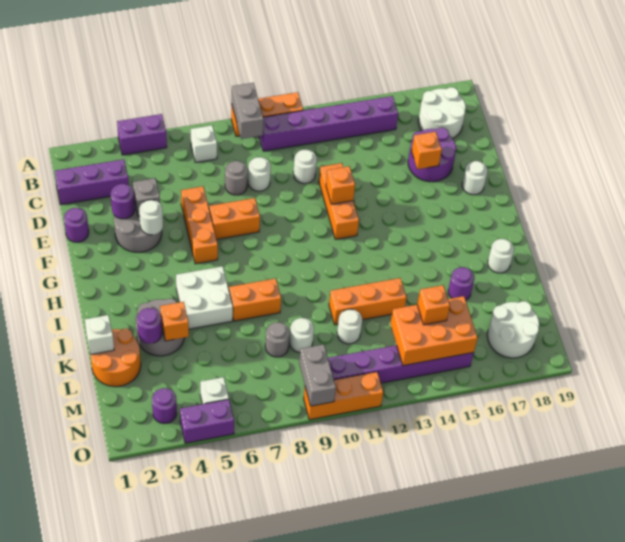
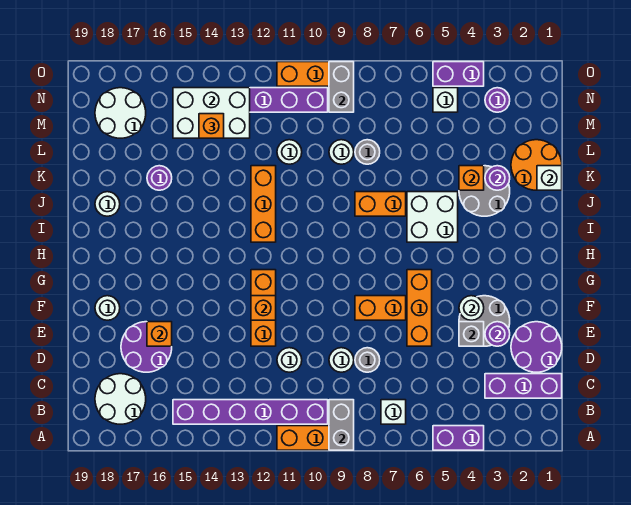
purple 1x1 round brick [64,208,89,242] -> purple 2x2 round brick [511,322,562,372]
orange 1x3 brick [329,278,407,325] -> orange 1x3 brick turned to [251,166,276,242]
orange 2x3 brick [390,296,478,366] -> white 2x3 brick [173,88,250,138]

